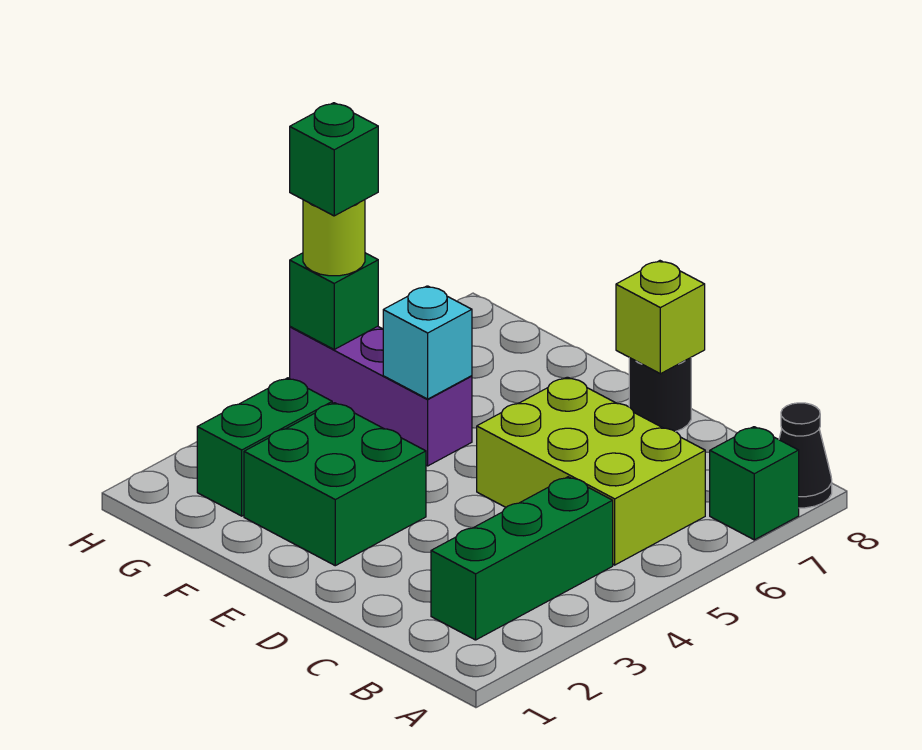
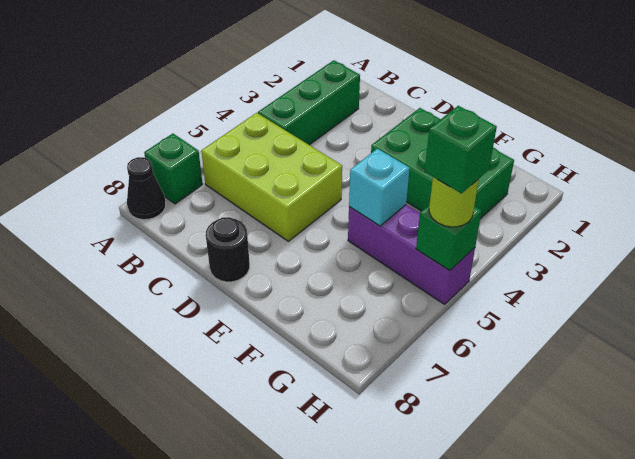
lime 1x1 brick [616,261,705,374] -> none

